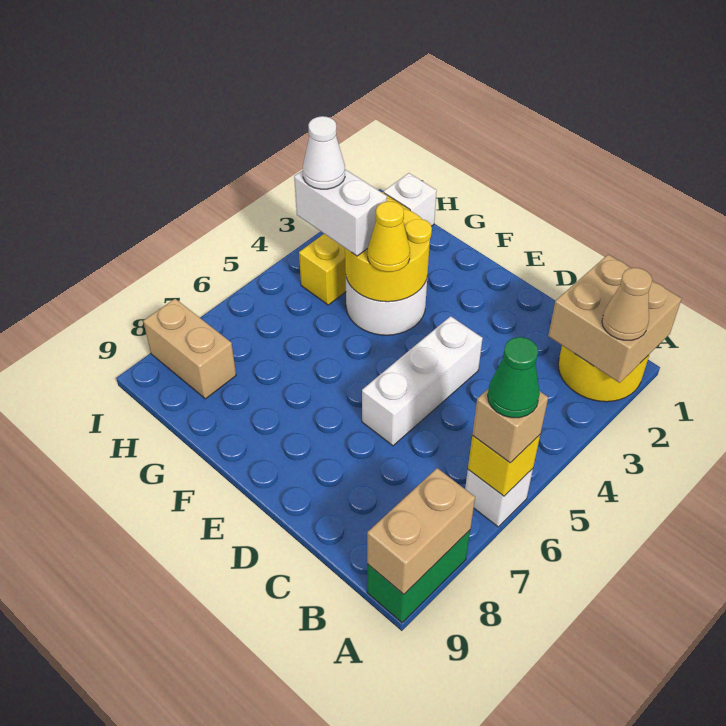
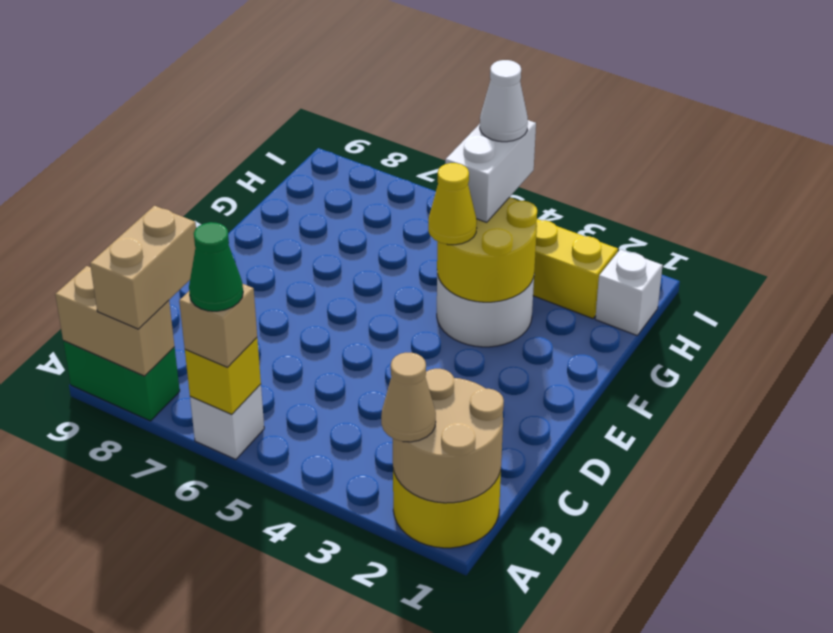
tan 2x2 brick [548,255,682,383] -> tan 2x2 round brick [393,369,504,503]
white 1x3 brick [362,316,483,446] -> none
tan 1x2 brick [143,299,236,399] -> tan 1x2 brick moved to [90,206,196,329]

